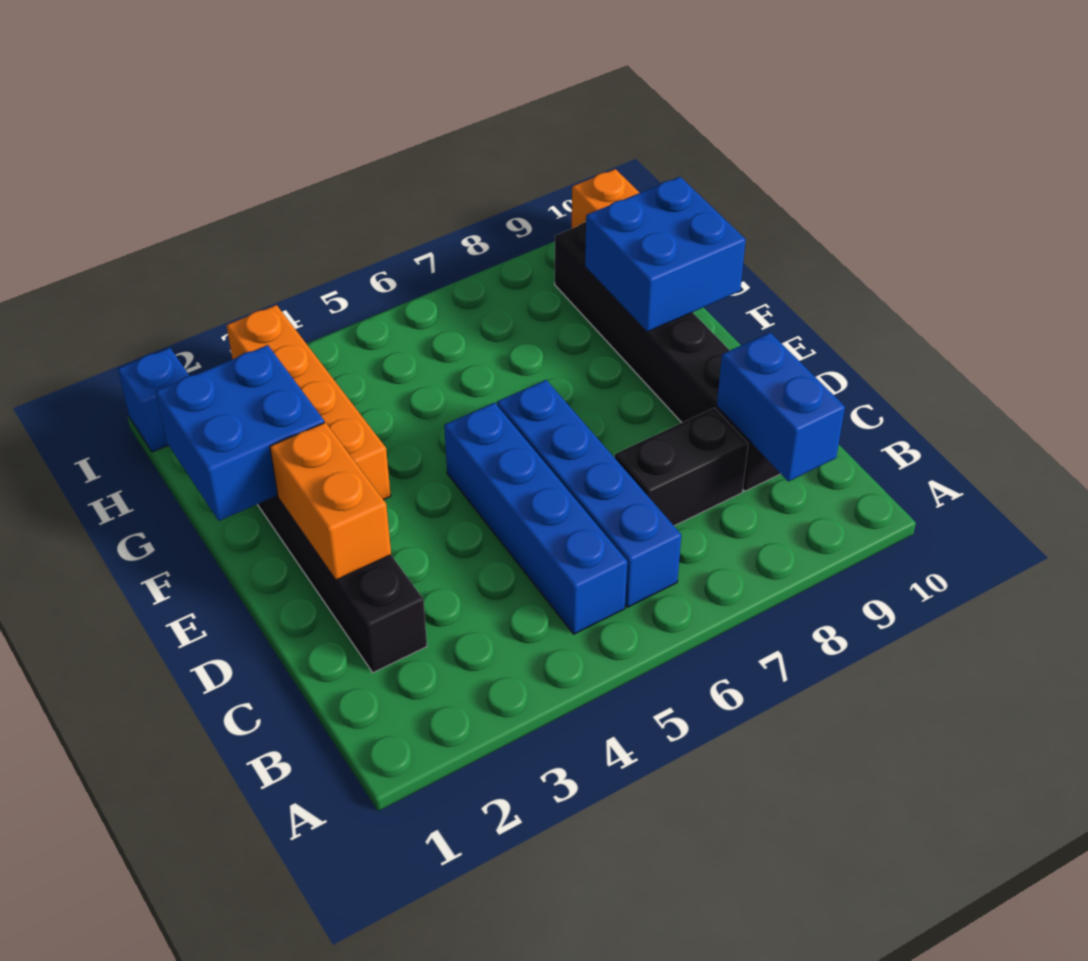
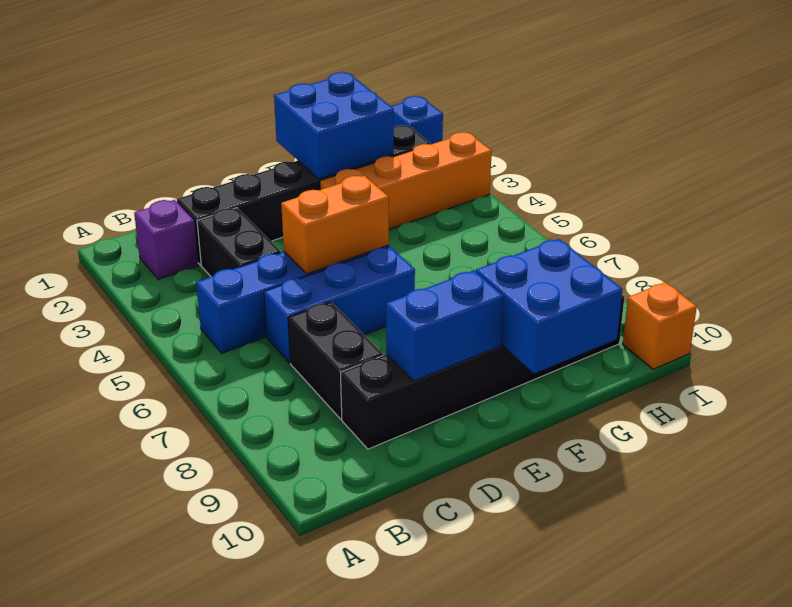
none -> purple 1x1 brick [134,200,198,279]
blue 1x4 brick [497,380,681,607] -> blue 1x3 brick [264,247,415,363]
blue 1x2 brick [717,333,845,481] -> blue 1x2 brick moved to [386,270,503,381]
none -> black 1x2 brick [197,208,281,277]
orange 1x2 brick [270,422,391,580] -> orange 1x2 brick moved to [281,176,389,274]

